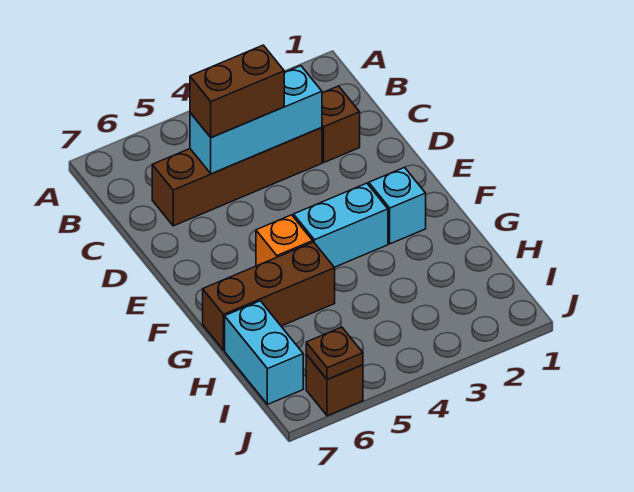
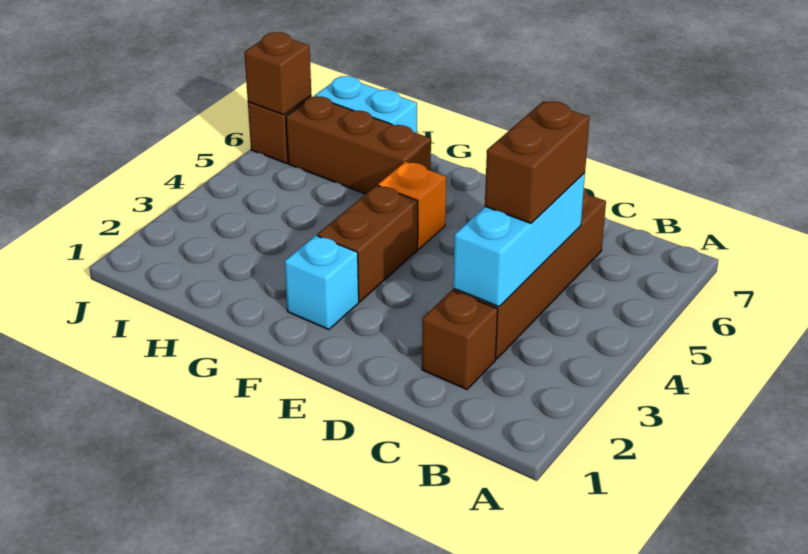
cyan 1x2 brick [294,183,388,267] -> brown 1x2 brick [317,185,418,302]
brown 1x3 brick [203,242,335,350] -> brown 1x3 brick turned to [286,96,431,194]
brown 1x1 plate [306,327,363,379] -> brown 1x1 brick [244,32,311,115]

